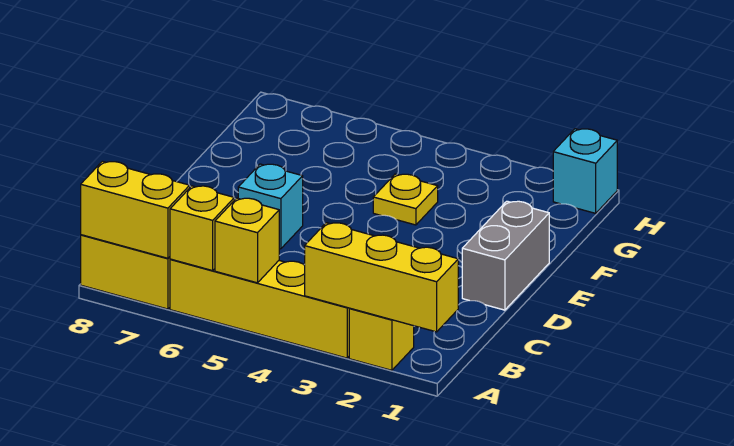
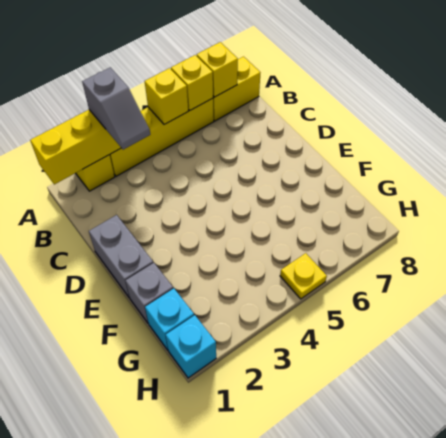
none -> grey 1x2 slope [82,67,150,150]
yellow 1x2 brick [81,161,190,258] -> yellow 1x1 brick [197,42,238,97]
cyan 1x1 brick [238,164,303,249] -> cyan 1x1 brick moved to [145,288,194,350]
none -> grey 1x1 brick [125,263,173,323]
yellow 1x1 plate [373,174,438,225] -> yellow 1x1 plate moved to [280,253,327,299]

